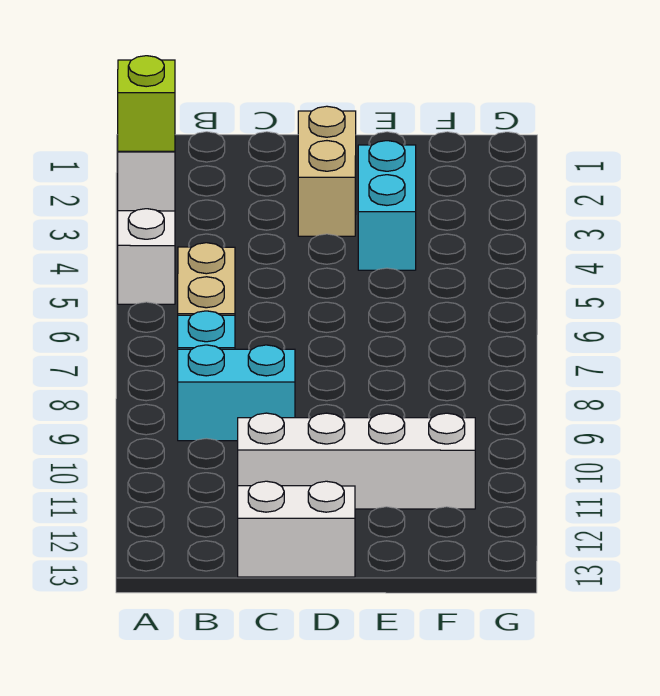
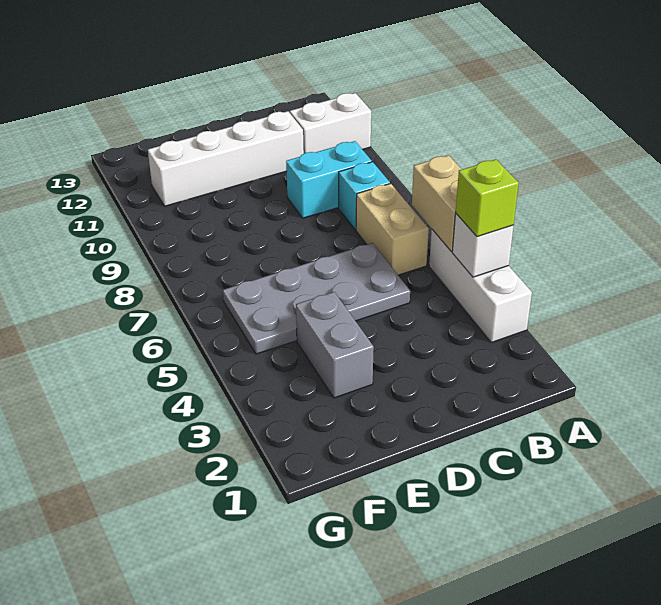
none -> grey 2x4 plate [223,243,410,354]
white 1x2 brick [238,481,355,577] -> white 1x2 brick moved to [290,93,371,153]
tan 1x2 brick [298,106,356,236] -> tan 1x2 brick moved to [412,155,462,252]
cyan 1x2 brick [358,141,416,270] -> grey 1x2 brick [296,292,374,398]

